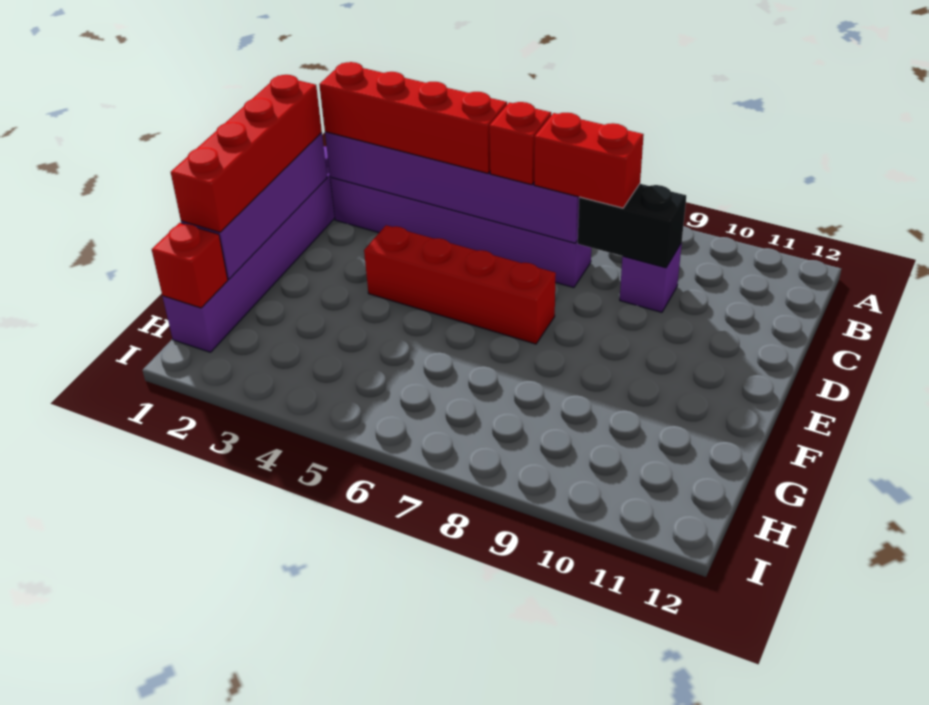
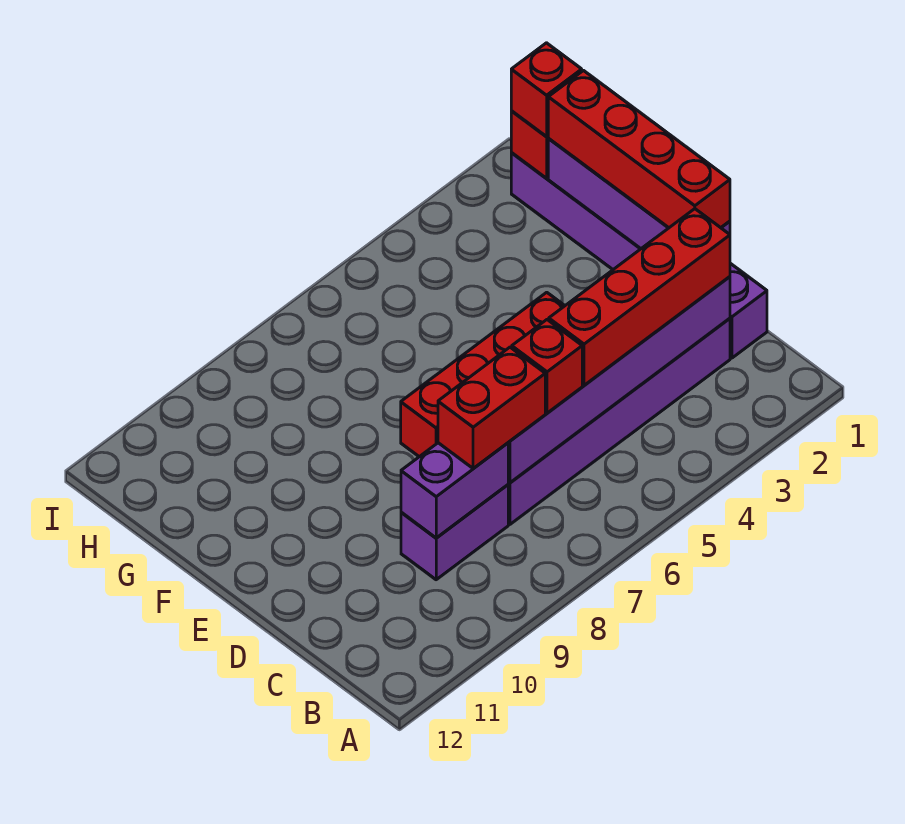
black 1x2 brick [578,184,686,268] -> purple 1x2 brick [401,443,508,538]
purple 1x1 brick [620,243,682,312] -> purple 1x2 brick [401,485,508,580]
none -> red 1x1 brick [511,43,582,136]

